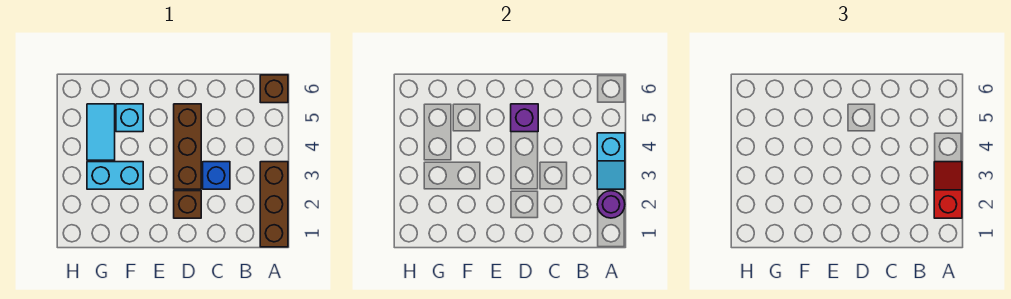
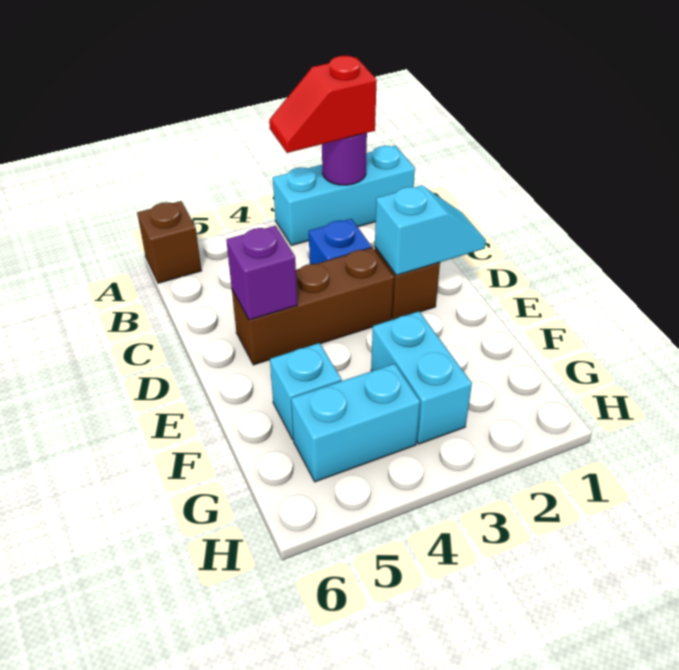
brown 1x3 brick [260,162,288,247] -> cyan 1x3 brick [273,146,415,246]
cyan 1x2 slope [597,133,625,189] -> cyan 1x2 slope moved to [375,186,486,275]
cyan 1x2 tile [87,104,115,160] -> cyan 1x2 brick [291,364,420,482]

